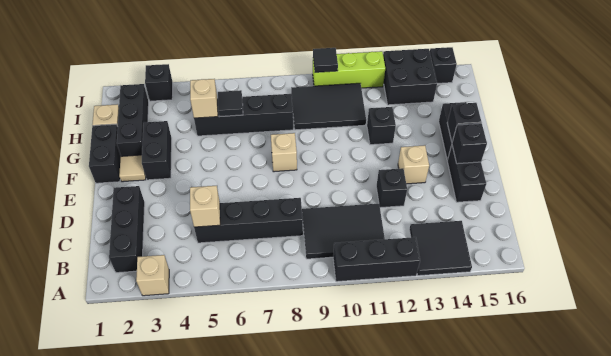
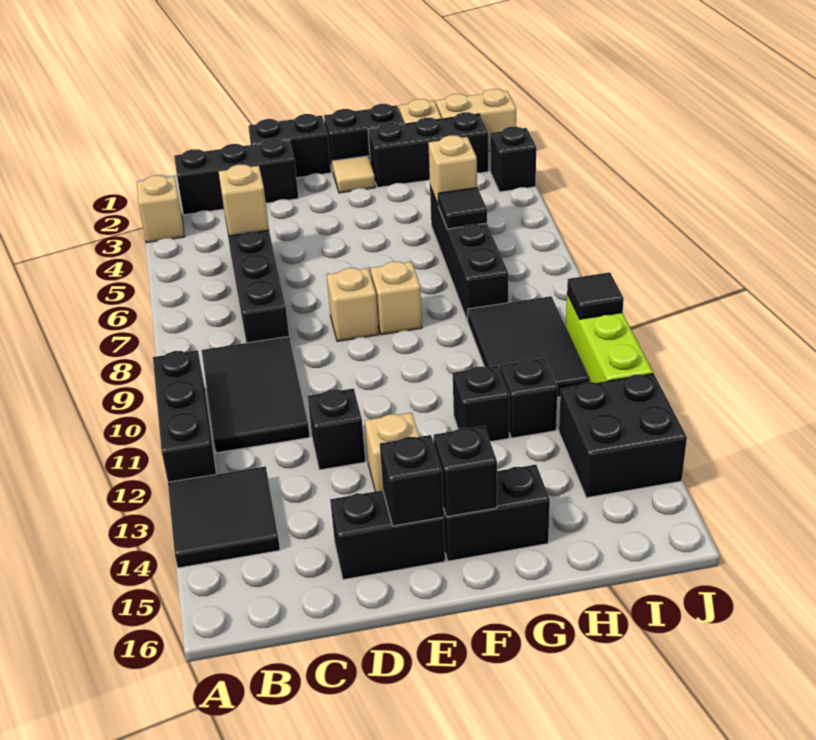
none -> tan 1x1 brick [327,268,379,341]
black 1x2 brick [142,121,172,180] -> black 1x2 brick moved to [248,114,331,178]
none -> tan 1x2 brick [436,89,516,151]
black 1x1 brick [430,47,457,83] -> black 1x1 brick moved to [500,358,558,438]

